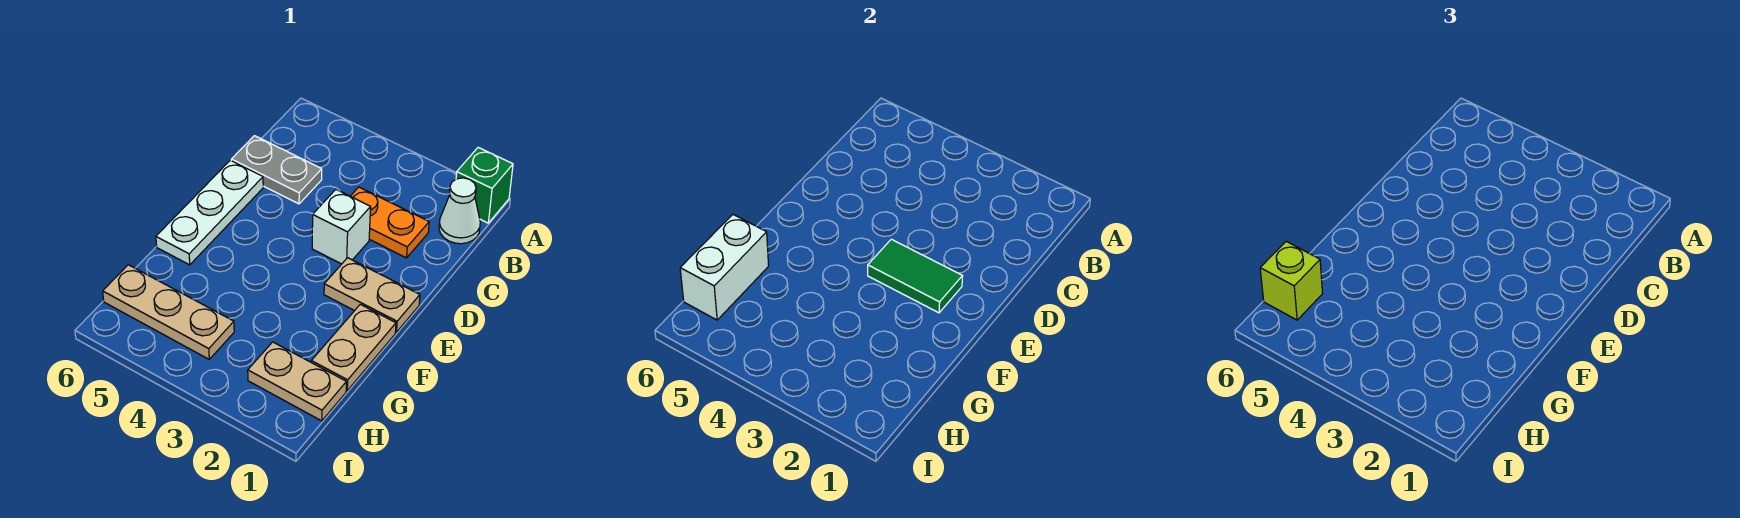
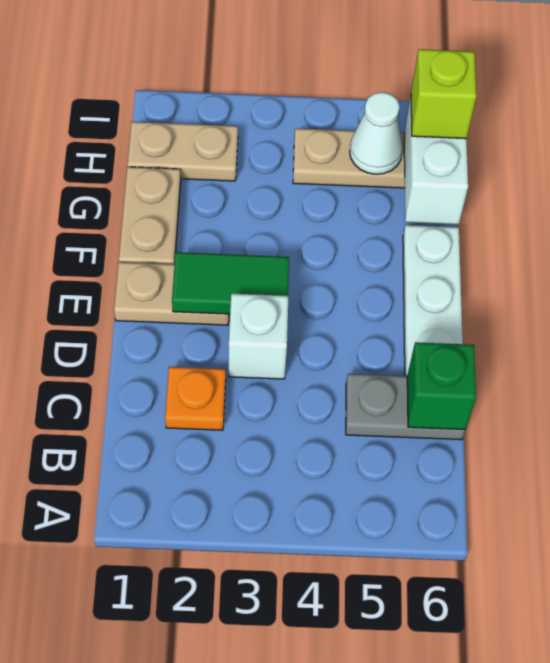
green 1x1 brick [456,148,513,223] -> green 1x1 brick moved to [407,342,476,430]
white 1x1 cone [439,178,480,244] -> white 1x1 cone moved to [350,92,403,174]
orange 1x2 plate [351,187,429,258] -> orange 1x1 plate [165,367,226,430]

